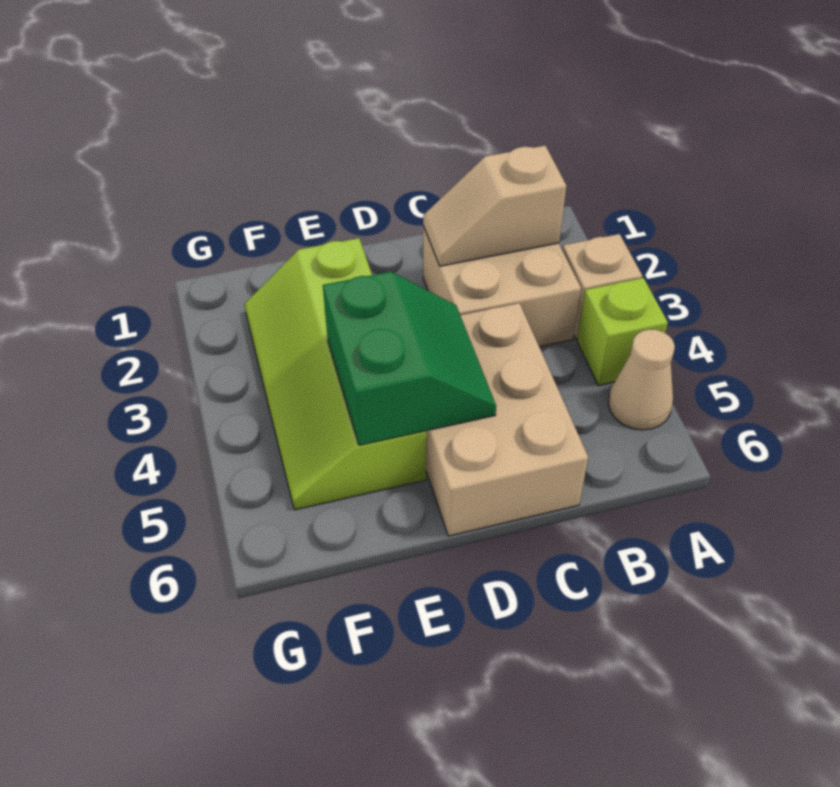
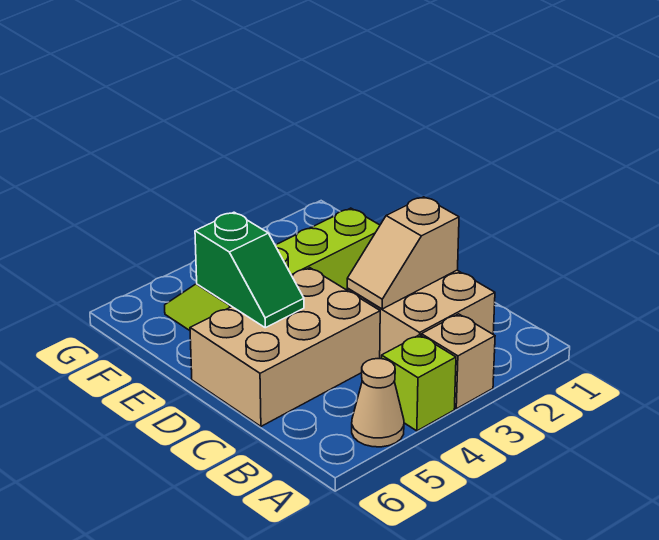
tan 1x2 slope [423,146,566,266] -> tan 1x2 slope turned to [347,197,459,309]
green 2x2 slope [323,272,496,445] -> green 1x2 slope [195,212,304,328]

